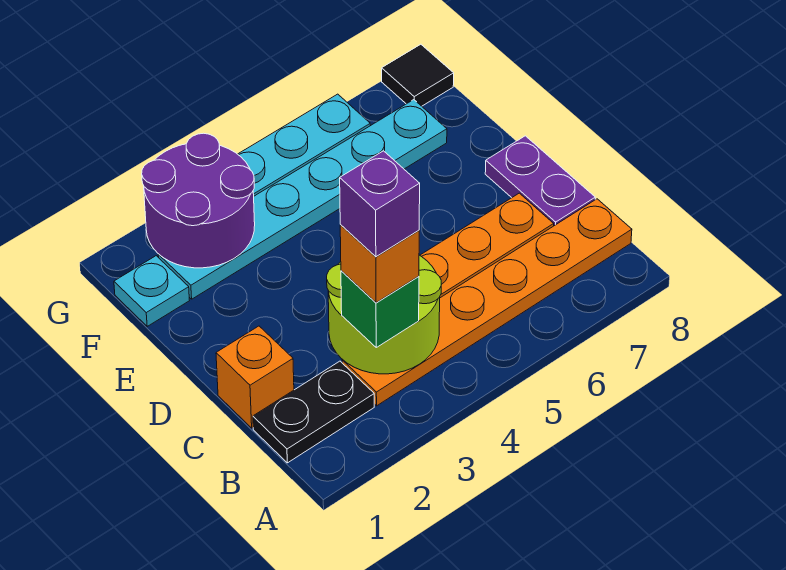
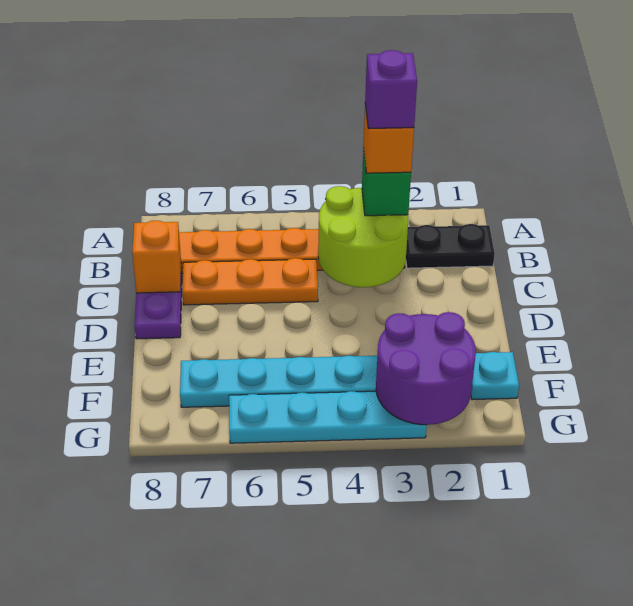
orange 1x1 brick [216,326,294,428] -> orange 1x1 brick moved to [132,220,181,293]
black 1x1 tile [382,44,454,106] -> none

